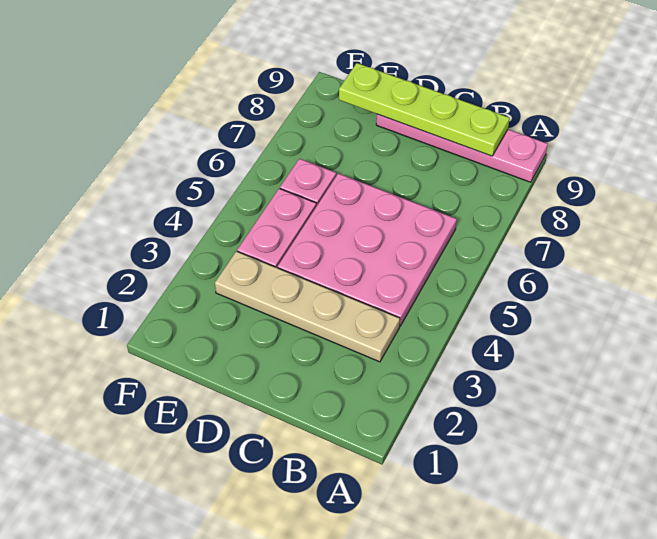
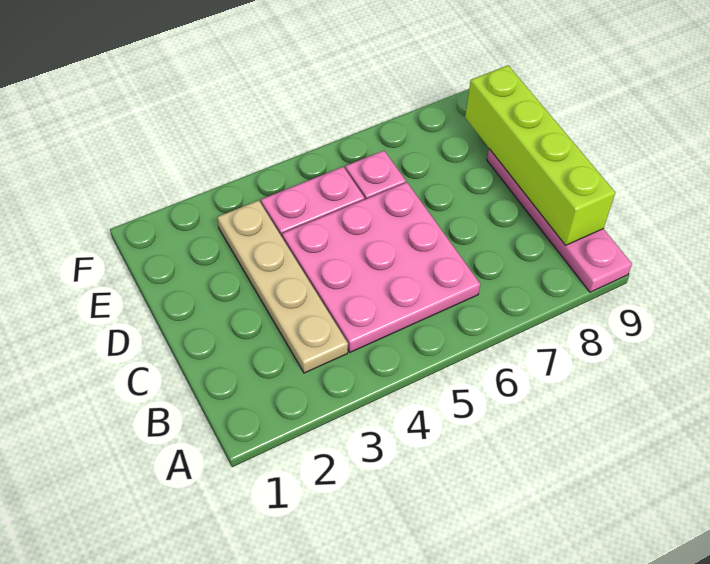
lime 1x4 plate [339,63,510,156] -> lime 1x4 brick [465,65,615,245]

